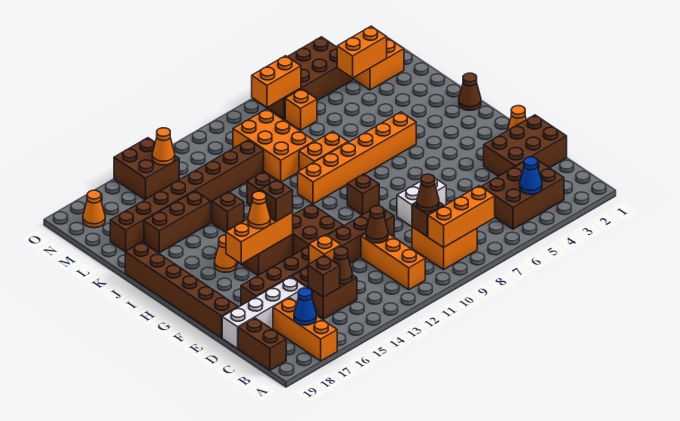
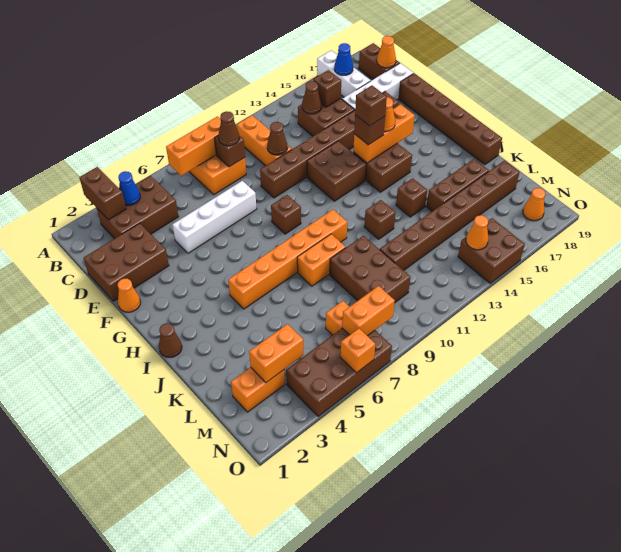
none -> brown 1x2 brick [79,167,126,220]
orange 1x3 brick [273,298,337,361] -> white 1x3 brick [317,50,371,97]
orange 1x1 brick [309,235,341,264] -> orange 1x1 brick moved to [340,329,375,373]
white 1x2 brick [397,178,446,227] -> white 1x4 brick [173,181,257,253]
none -> brown 1x1 brick [355,86,387,126]
orange 1x1 cone [214,235,237,272] -> orange 1x1 cone moved to [377,36,396,68]
orange 2x3 brick [233,109,315,182] -> brown 2x3 brick [330,236,410,302]

